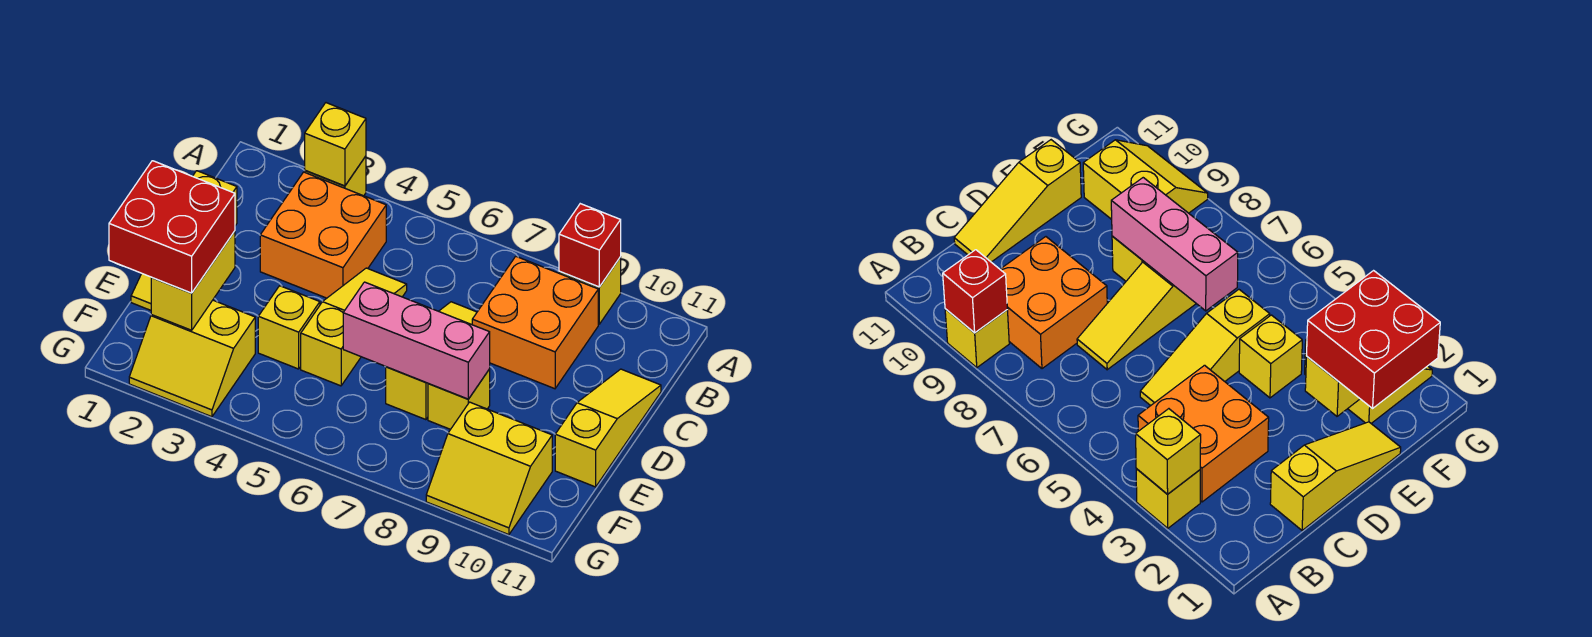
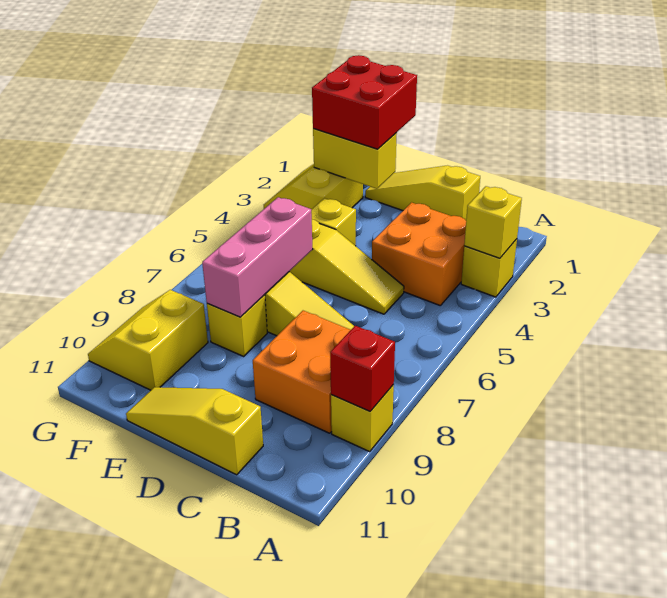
yellow 1x3 slope [555,369,661,487] -> yellow 1x3 slope turned to [126,387,263,475]

